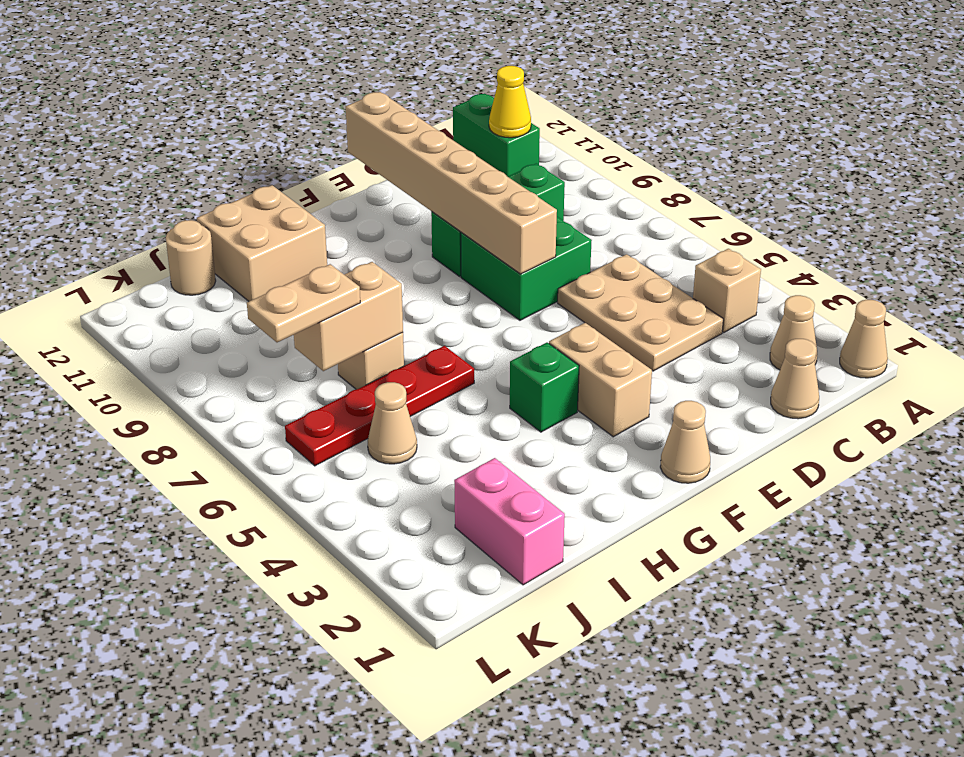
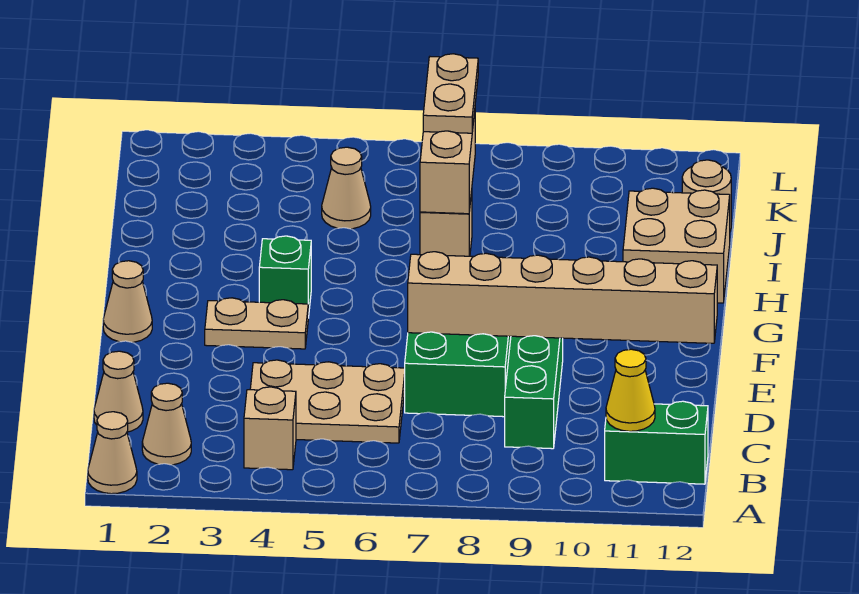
tan 1x2 brick [549,323,652,437] -> tan 1x2 plate [205,298,308,349]
red 1x4 plate [285,346,474,466] -> none
pink 1x2 brick [454,458,565,585] -> none

